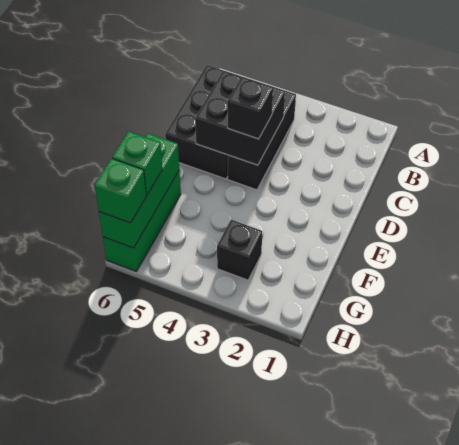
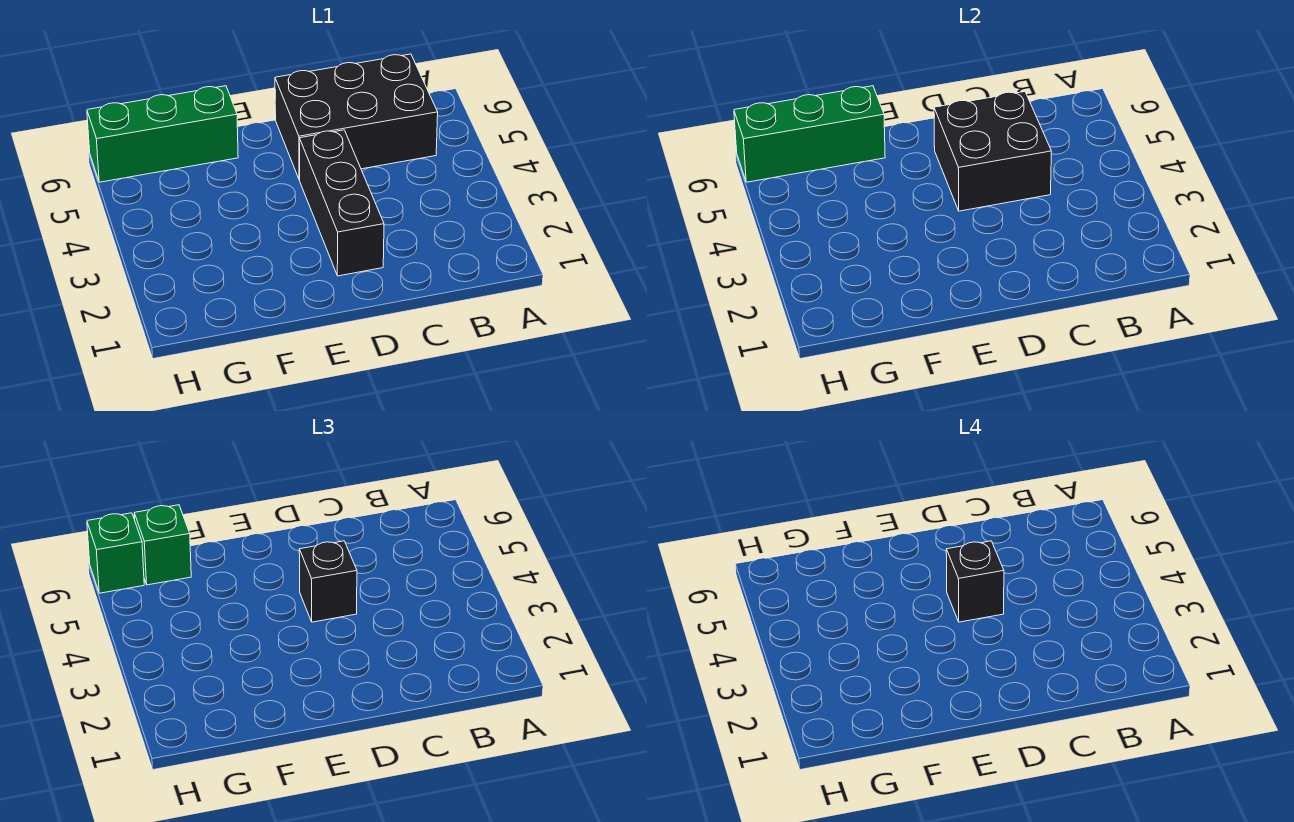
black 1x3 brick [228,91,296,190] -> black 1x3 brick turned to [299,130,384,276]
black 1x1 brick [217,220,262,280] -> black 1x1 brick moved to [946,541,1004,622]

